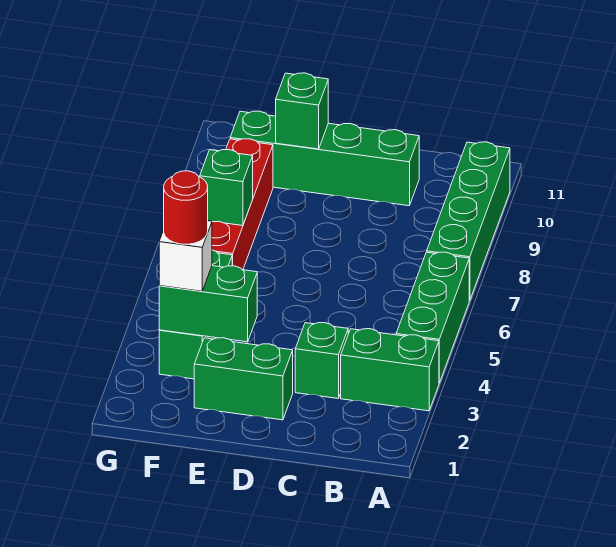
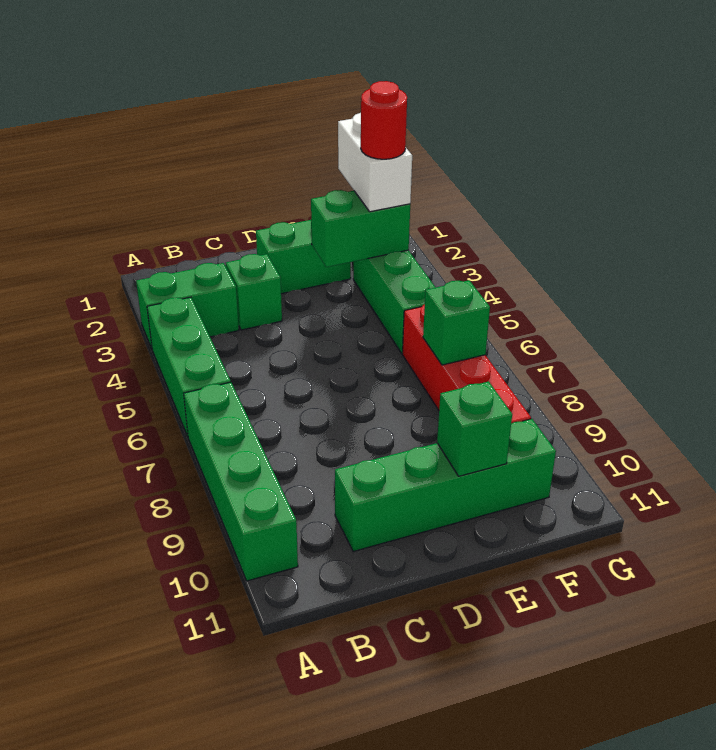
white 1x1 brick [159,221,212,291] -> white 1x2 brick [338,113,412,212]

